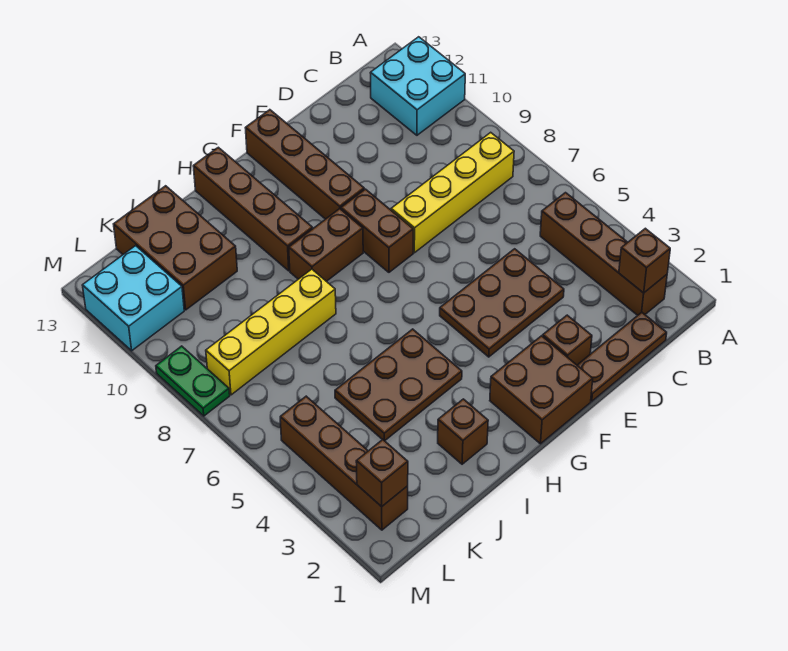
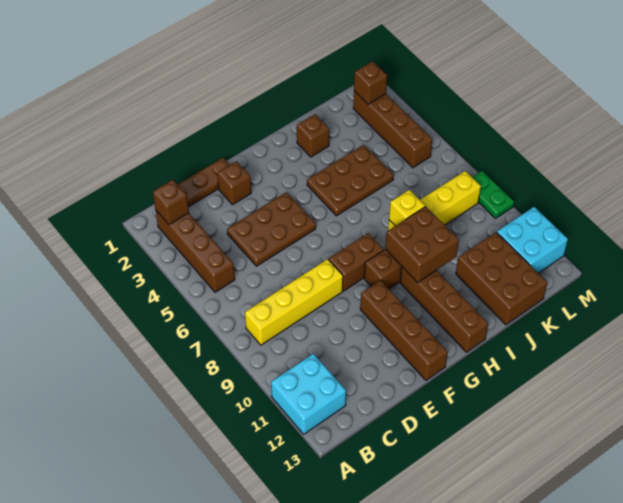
brown 2x2 brick [490,336,593,444] -> brown 2x2 brick moved to [385,207,459,283]
brown 1x2 brick [341,189,413,272] -> brown 1x2 brick turned to [329,233,384,291]
none -> yellow 1x1 brick [389,190,425,226]

